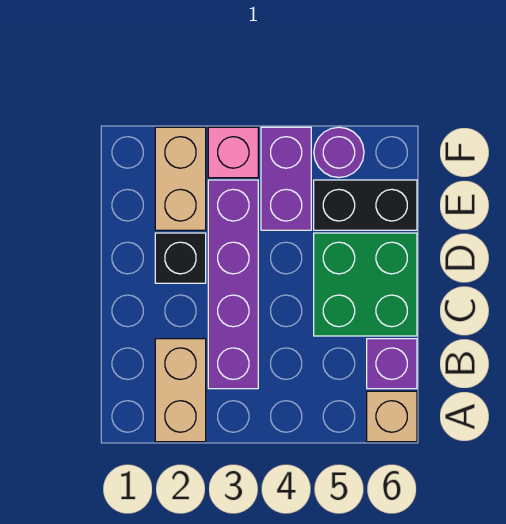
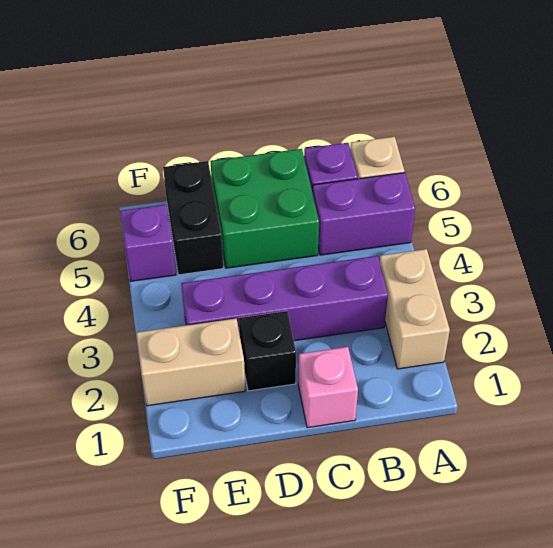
tan 1x2 brick [155,339,206,442] -> tan 1x2 brick turned to [380,249,450,369]
purple 1x2 brick [261,127,311,230] -> purple 1x2 brick moved to [313,173,415,255]
pink 1x1 brick [208,127,258,178] -> pink 1x1 brick moved to [298,347,358,428]
purple 1x1 round brick [314,127,364,178] -> purple 1x1 brick [120,205,176,281]

